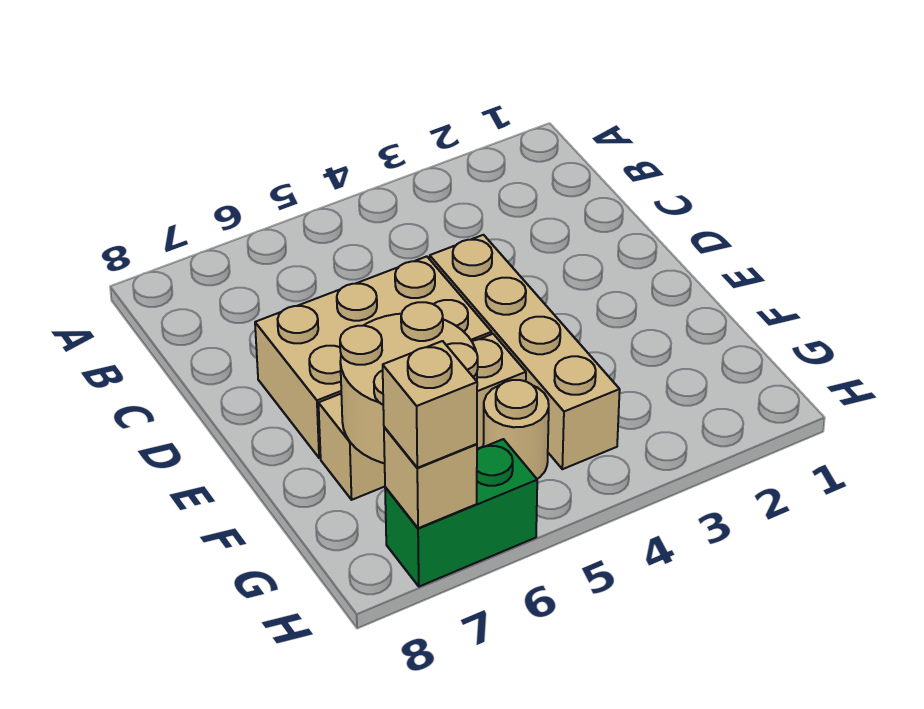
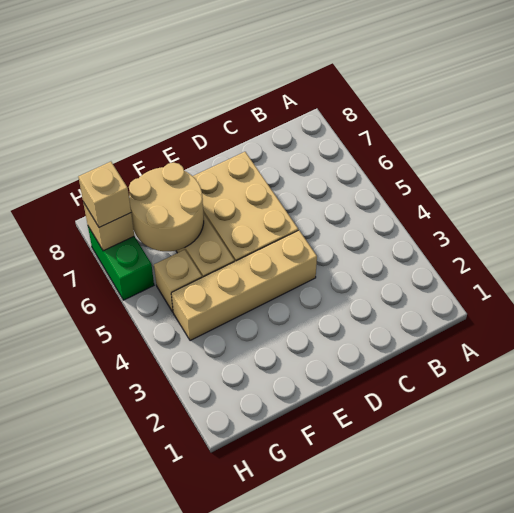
tan 1x1 round brick [483,380,549,479] -> tan 1x1 brick [154,250,202,312]

